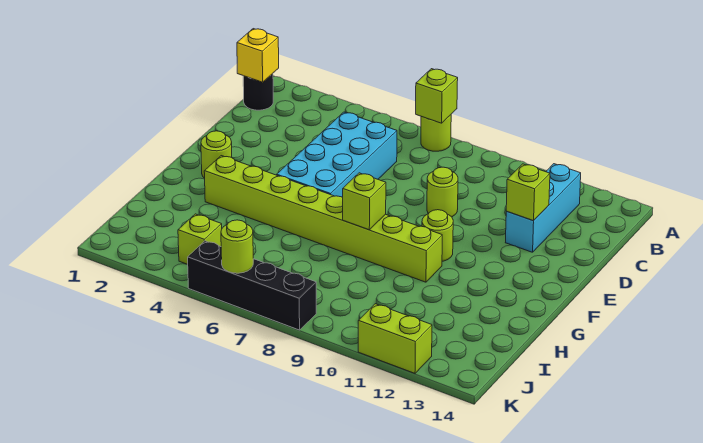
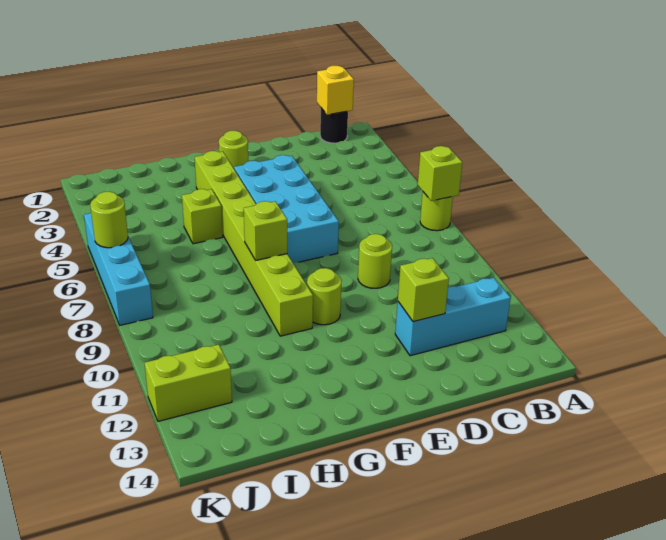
cyan 2x4 brick [277,112,397,198] -> cyan 2x4 brick turned to [234,155,339,263]
lime 1x1 brick [178,214,222,264] -> lime 1x1 brick moved to [182,189,223,244]
black 1x4 brick [187,241,316,330] -> cyan 1x4 brick [84,213,153,325]
lime 1x2 brick [358,304,432,373] -> lime 1x2 brick turned to [145,344,232,421]

